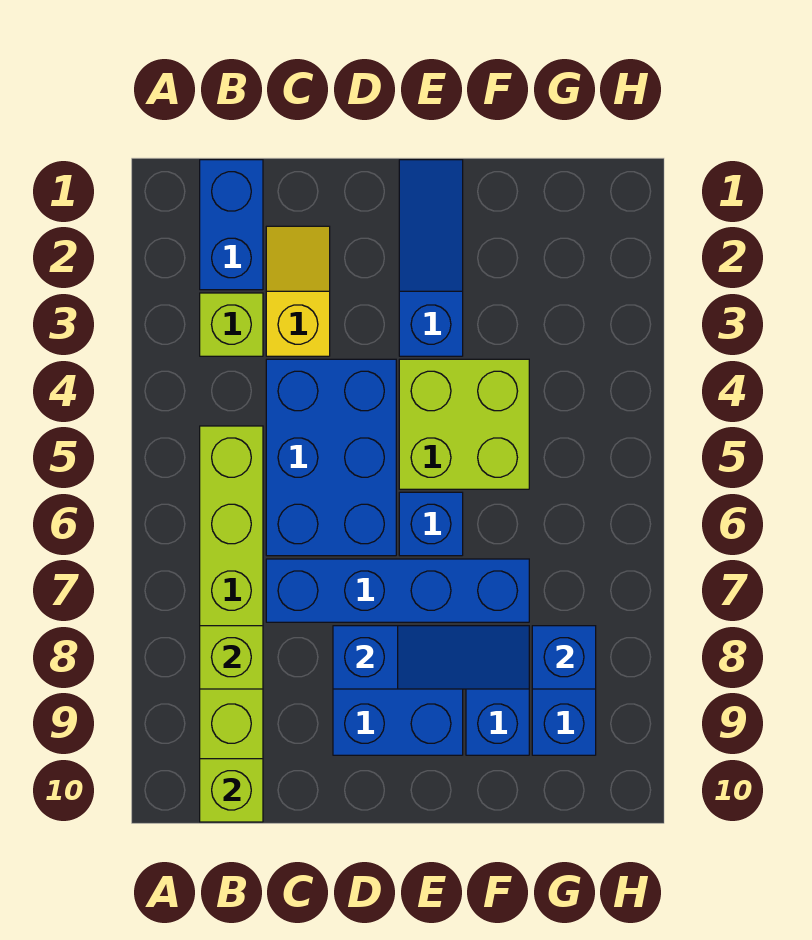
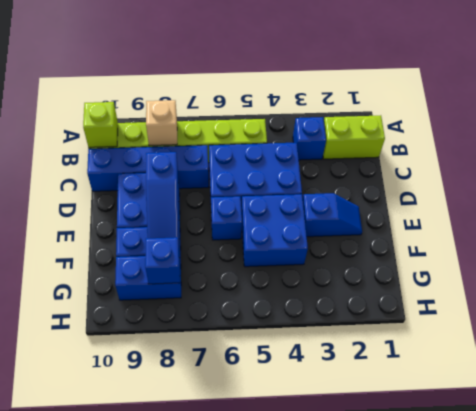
blue 1x2 brick [200,160,263,290] -> lime 1x2 brick [323,115,385,159]
lime 1x1 brick [200,293,263,356] -> blue 1x1 brick [293,117,326,160]
lime 1x1 brick [200,626,263,689] -> tan 1x1 brick [146,100,177,146]
yellow 1x2 slope [266,226,330,356] -> none
blue 1x4 brick [266,559,529,622] -> blue 1x4 brick turned to [87,145,209,191]
blue 1x3 slope [399,160,463,356] -> blue 1x2 slope [303,193,362,237]
lime 2x2 brick [399,359,529,489] -> blue 2x2 brick [241,194,308,267]

